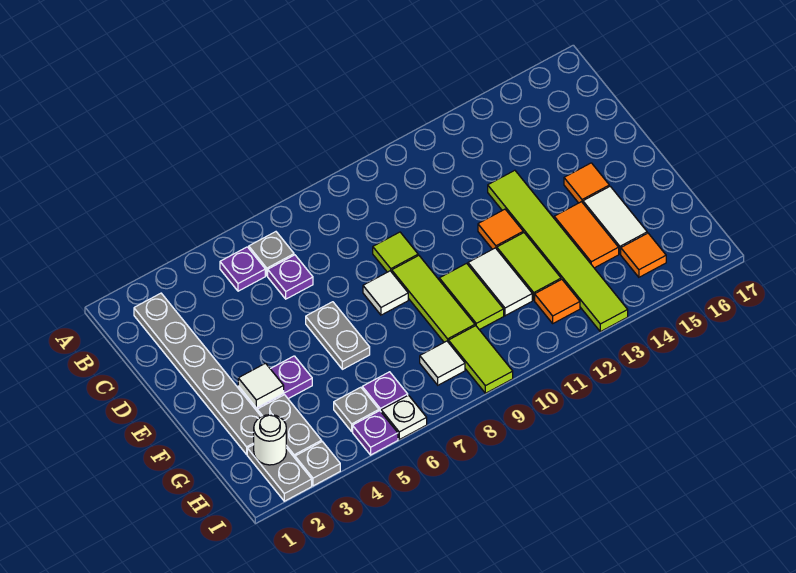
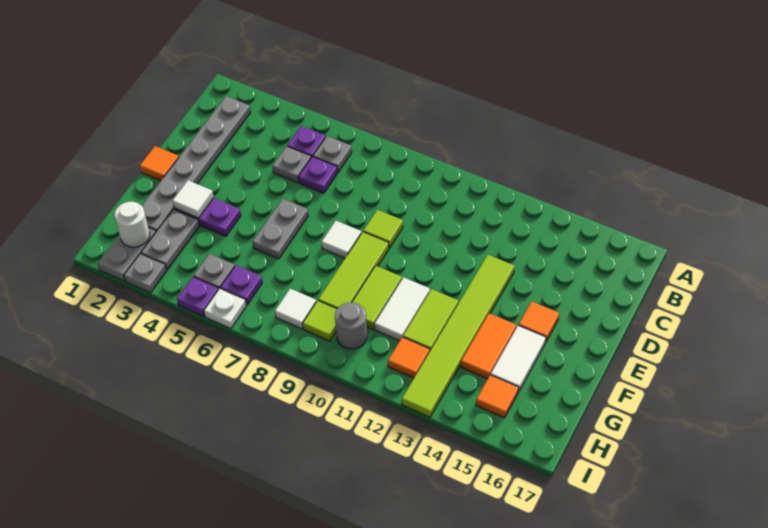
none -> grey 1x1 plate [272,146,311,183]
orange 1x1 tile [478,209,523,249] -> orange 1x1 tile moved to [140,146,179,181]
lime 1x2 tile [448,326,513,393] -> lime 1x1 tile [303,300,337,341]
none -> grey 1x1 round brick [335,303,367,349]

